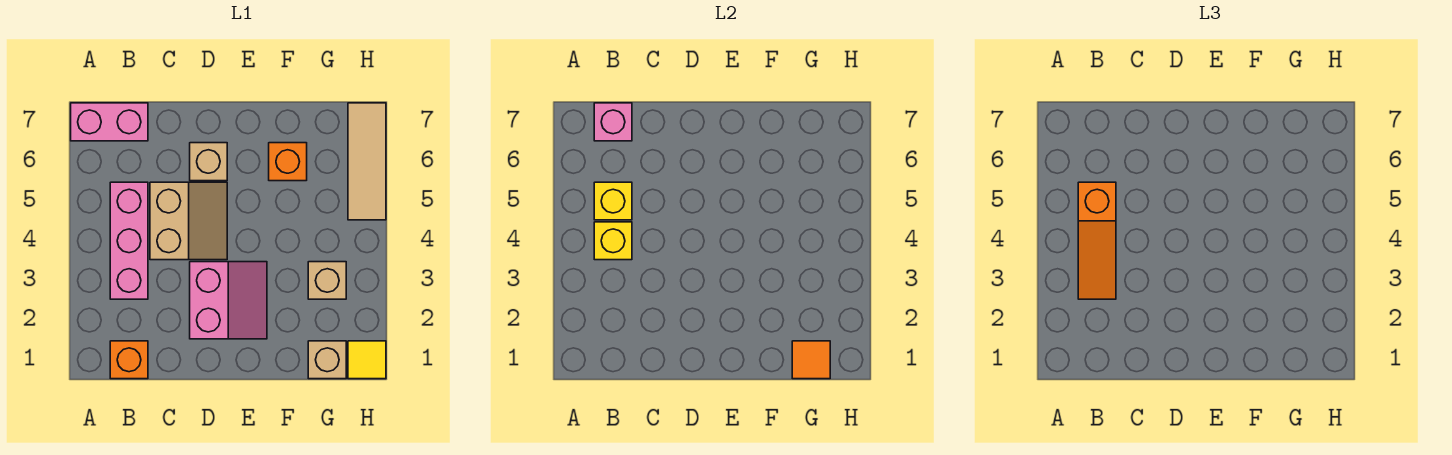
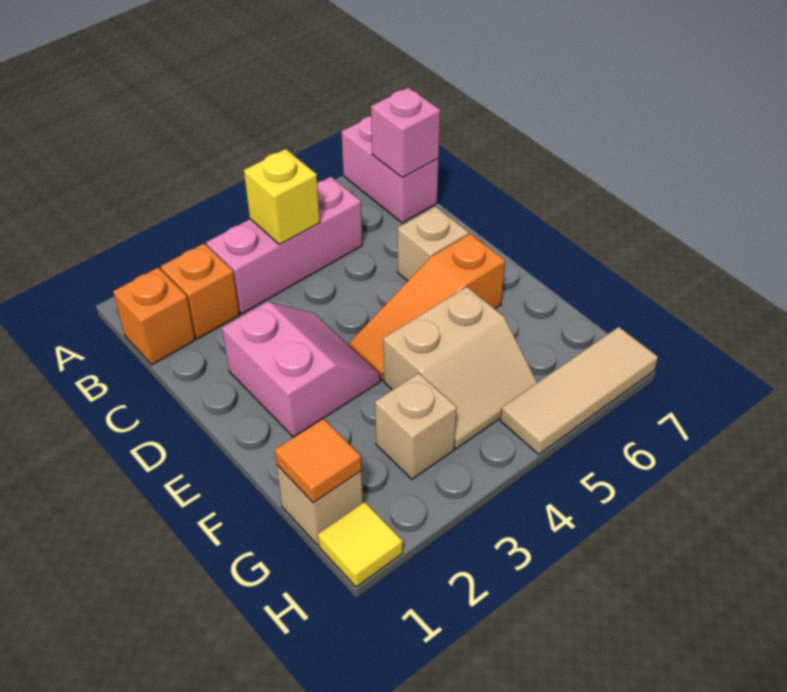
orange 1x3 slope [1078,182,1116,299] -> orange 1x3 slope moved to [349,234,505,380]
yellow 1x1 brick [594,182,632,220] -> none
tan 2x2 slope [150,182,227,260] -> tan 2x2 slope moved to [383,287,537,449]
pink 2x2 slope [190,262,267,339] -> pink 2x2 slope turned to [222,302,380,437]
orange 1x1 brick [269,143,307,181] -> orange 1x1 brick moved to [161,243,239,339]

